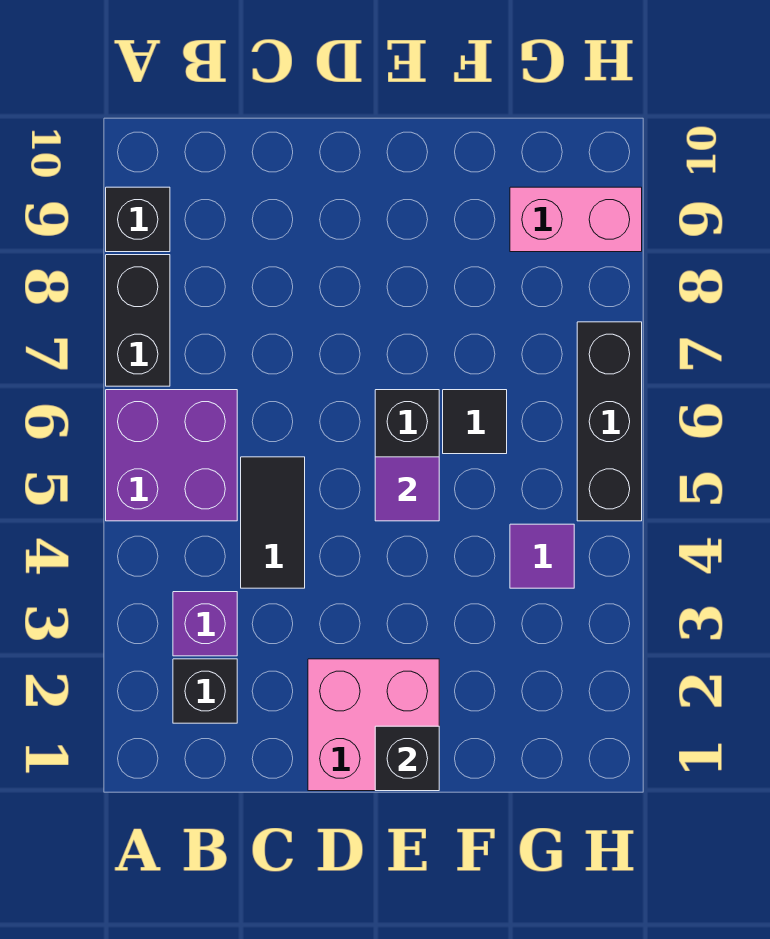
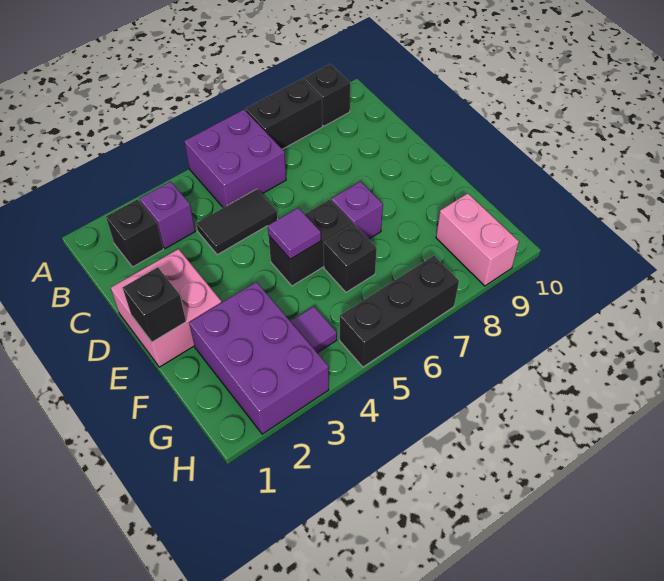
none -> purple 1x1 brick [332,182,383,239]
none -> purple 2x3 brick [189,282,329,434]
black 1x1 tile [443,390,507,454] -> black 1x1 brick [324,224,377,292]

